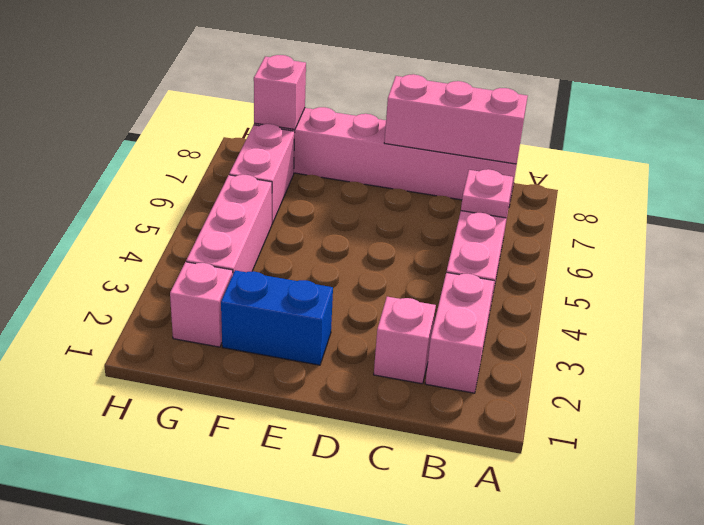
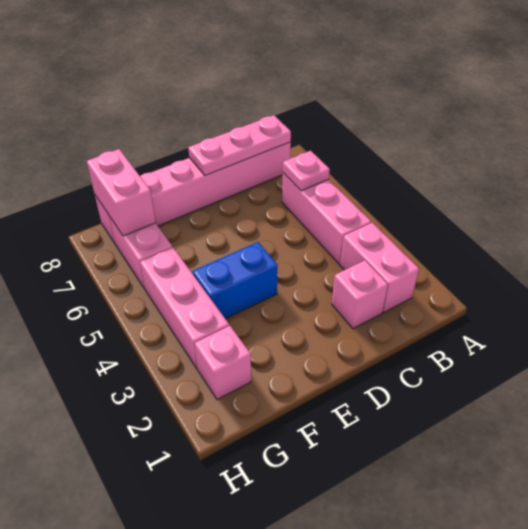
pink 1x3 brick [384,74,528,164] -> pink 1x3 plate [188,115,291,175]
blue 1x2 brick [221,270,333,365] -> blue 1x2 brick moved to [193,242,278,319]
pink 1x1 brick [254,55,306,129] -> pink 1x2 brick [87,149,156,236]

